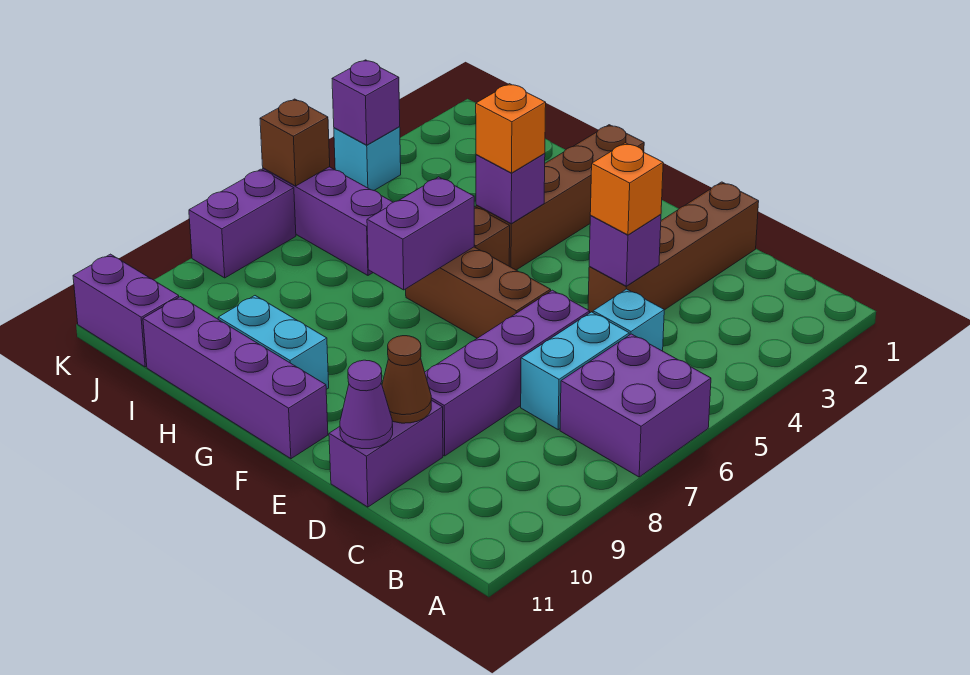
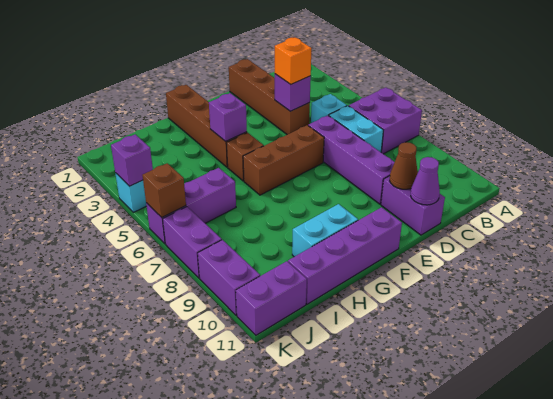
orange 1x1 brick [476,84,546,173] -> none
purple 1x2 brick [367,177,474,290] -> purple 1x2 brick moved to [198,240,260,315]

